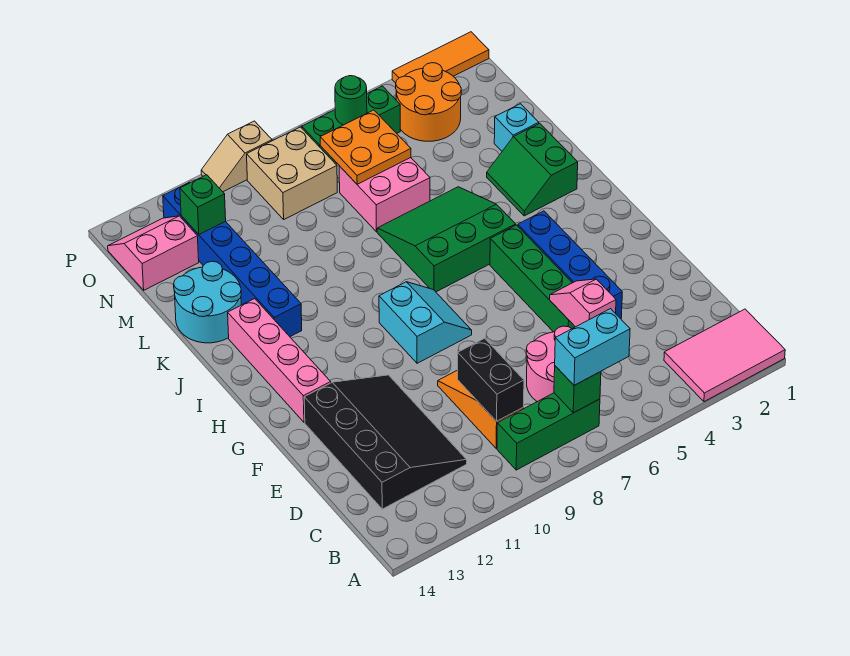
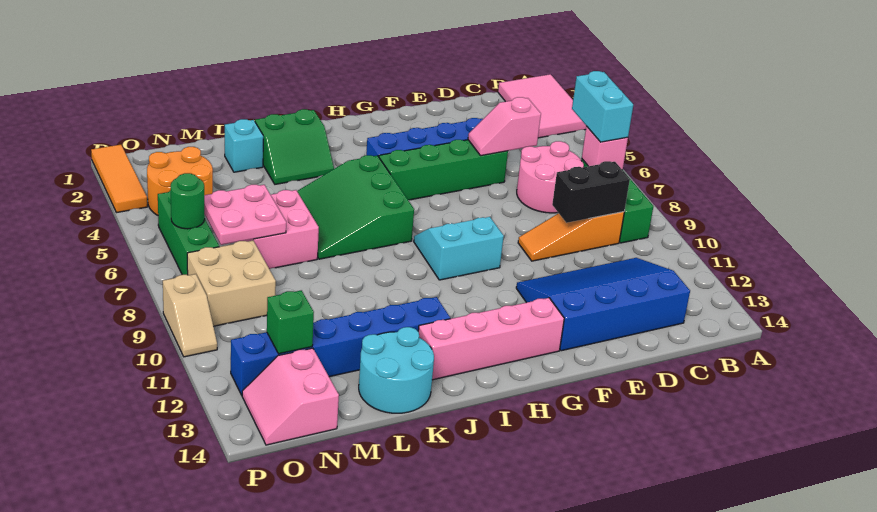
green 1x1 brick [554,366,601,413] -> pink 1x1 brick [582,126,628,170]
black 3x4 slope [304,375,467,509] -> blue 3x4 slope [516,258,690,351]
orange 2x2 plate [320,110,411,184] -> pink 2x2 plate [204,185,286,245]

